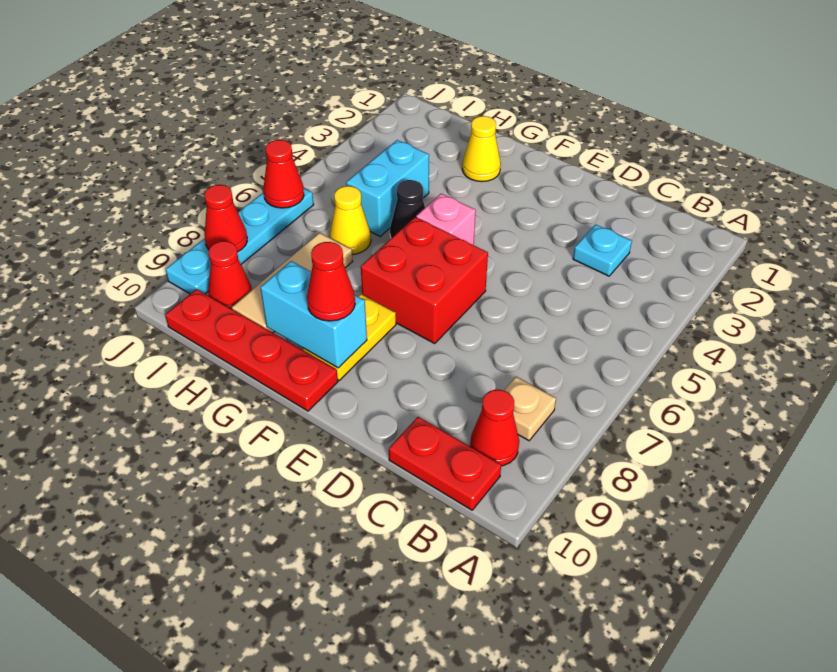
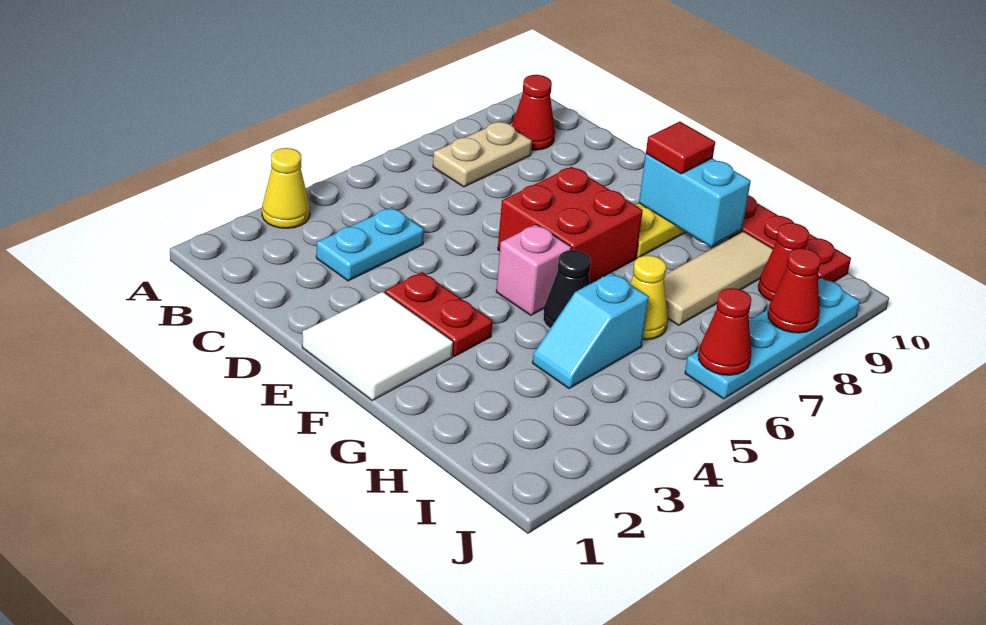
tan 1x1 plate [504,377,556,441] -> tan 1x2 plate [433,121,532,187]
red 1x2 plate [389,417,501,510] -> red 1x2 plate moved to [385,272,493,357]
cyan 1x1 plate [573,224,632,276] -> cyan 1x2 plate [316,207,424,281]
none -> white 2x2 tile [302,292,453,400]
red 1x1 cone [307,242,355,321] -> red 1x1 tile [646,122,715,174]
yellow 1x1 cone [462,116,501,182] -> yellow 1x1 cone moved to [262,148,310,228]
cyan 1x2 brick [346,140,429,236] -> cyan 1x2 slope [532,272,649,389]

